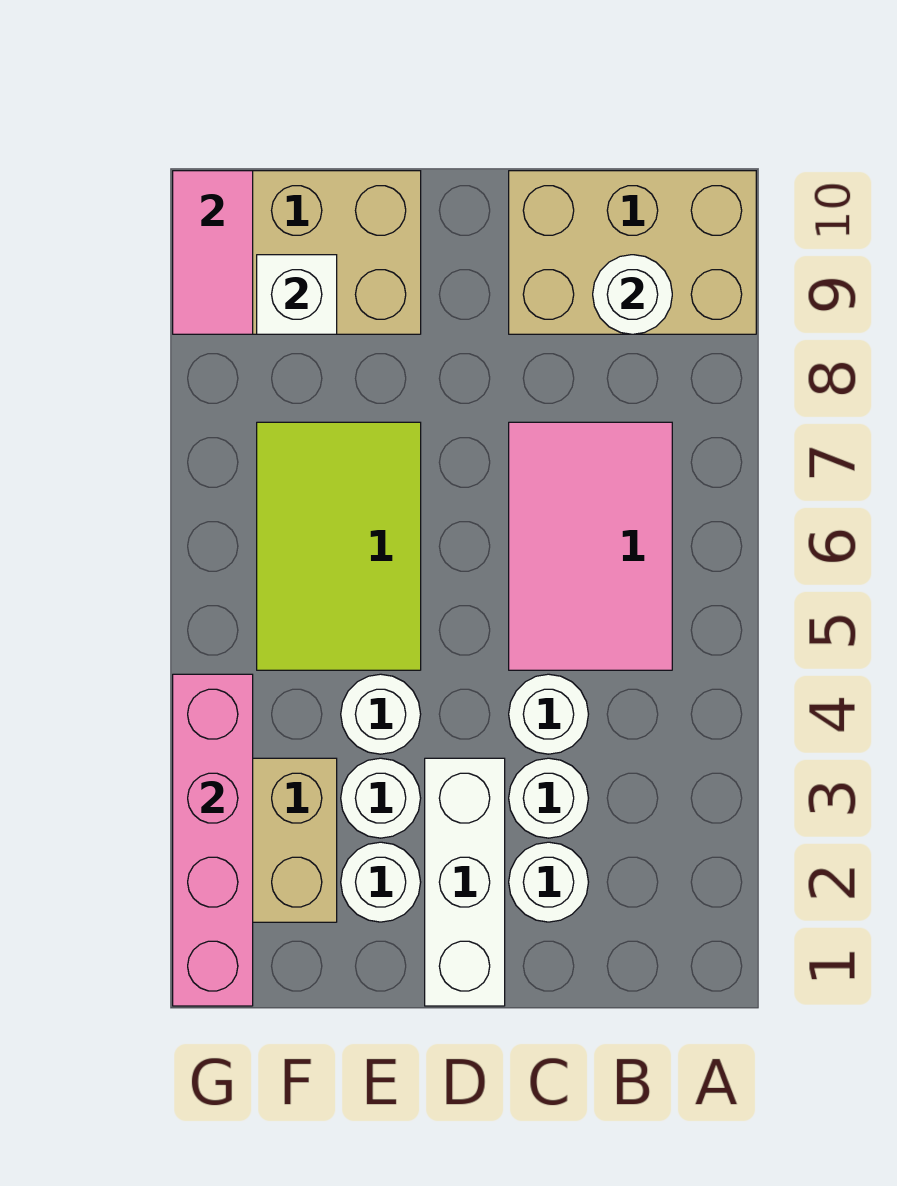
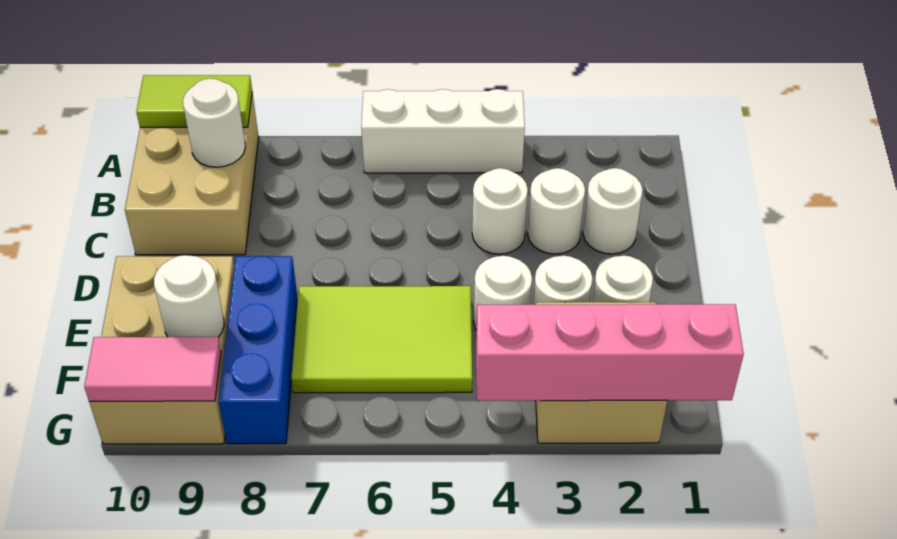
none -> lime 1x2 tile [136,75,252,127]
pink 2x3 tile [509,422,672,670] -> none
white 1x3 brick [425,758,505,1006] -> white 1x3 brick moved to [361,89,525,173]
none -> blue 1x3 brick [218,256,298,444]
white 1x1 brick [257,255,337,334] -> white 1x1 round brick [154,255,224,337]

